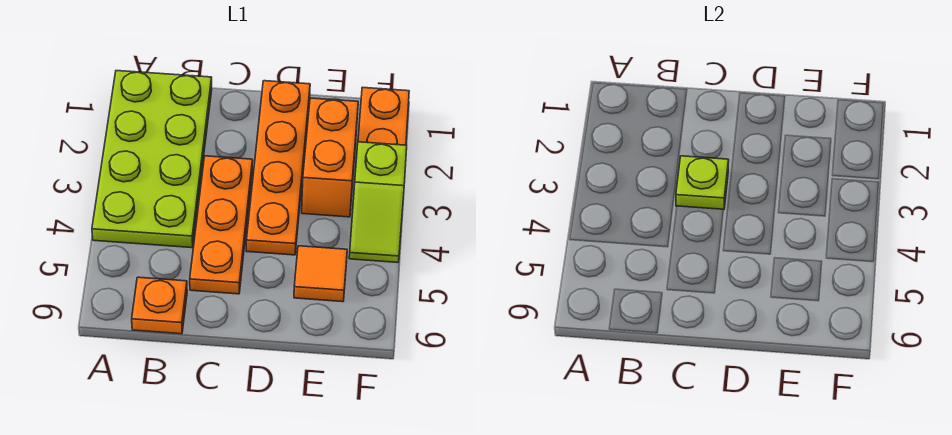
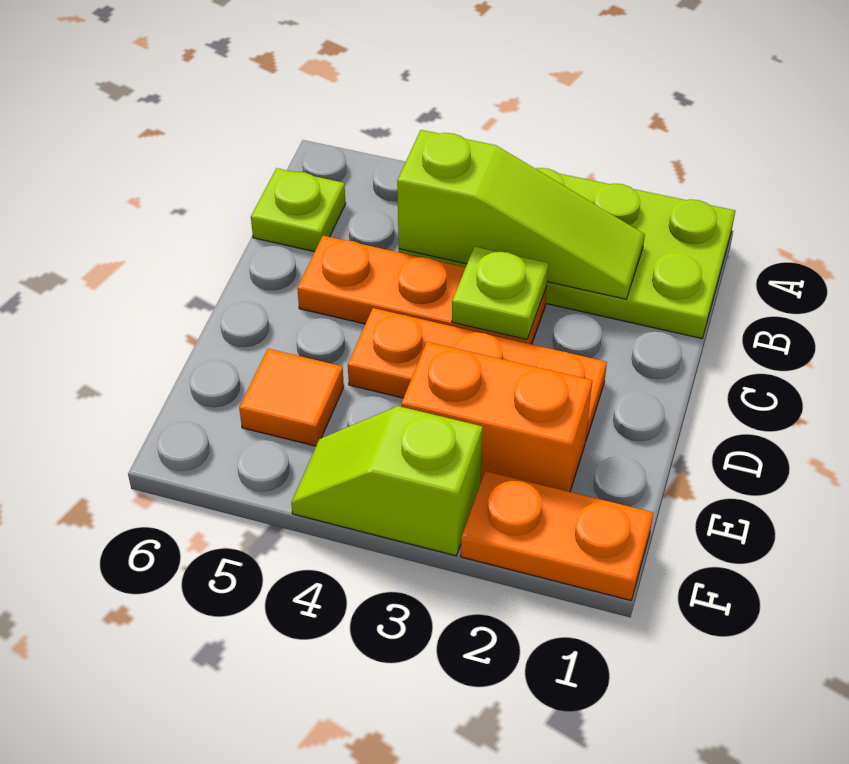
none -> lime 1x3 slope [397,130,645,299]
orange 1x1 plate [132,277,187,334] -> lime 1x1 plate [251,168,346,252]
orange 1x4 plate [246,81,310,255] -> orange 1x3 plate [348,308,607,442]

